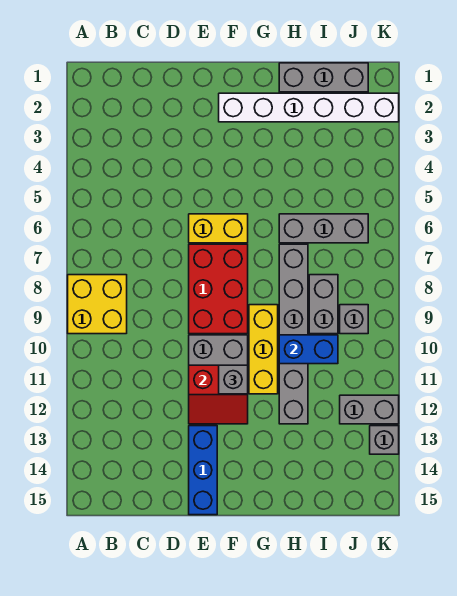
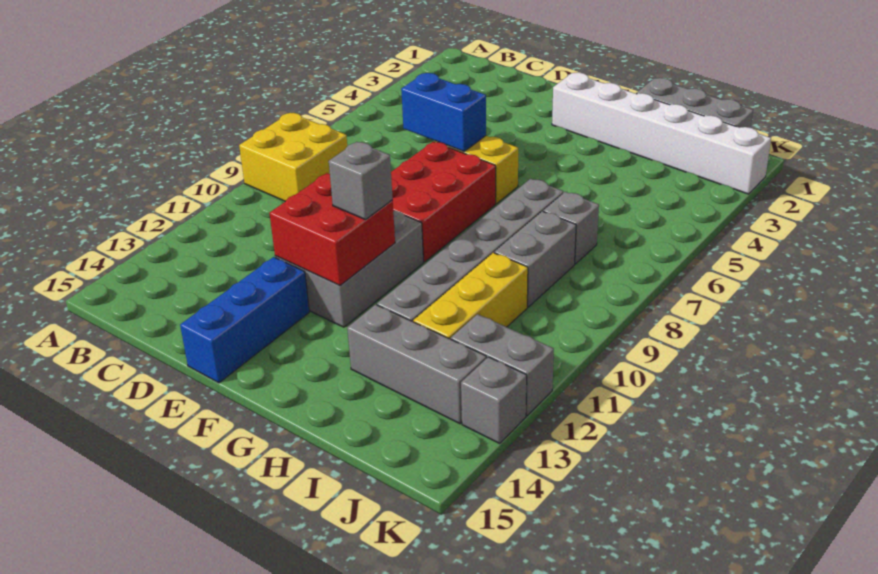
red 2x2 slope [189,365,248,424] -> red 2x2 brick [270,173,395,285]
yellow 1x3 brick [249,305,278,394] -> yellow 1x3 brick moved to [413,253,528,339]
grey 1x3 brick [279,214,368,243] -> grey 1x3 brick moved to [347,304,486,424]
blue 1x2 brick [279,335,338,364] -> blue 1x2 brick moved to [401,73,486,151]
grey 1x1 brick [340,305,368,334] -> grey 1x1 brick moved to [543,192,599,264]

